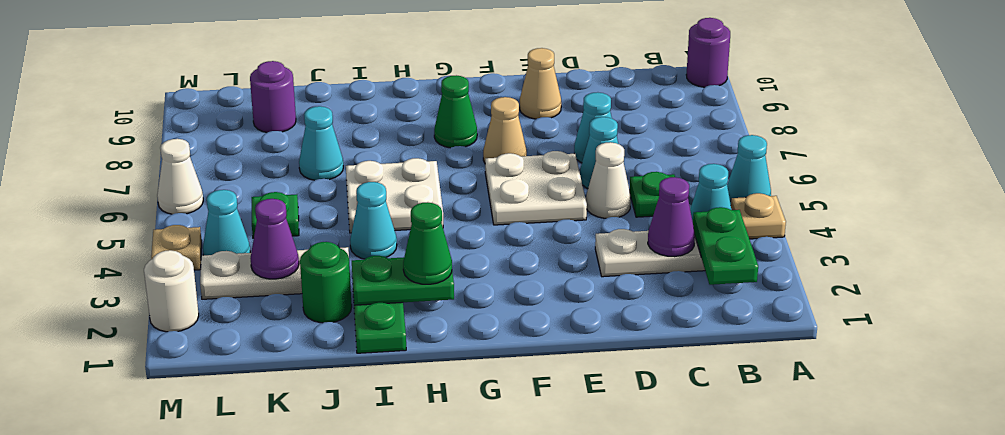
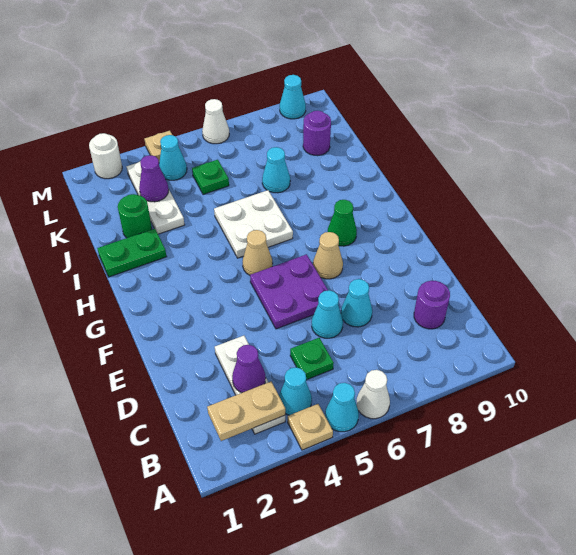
purple 1x1 round brick [686,18,730,87] -> purple 1x1 round brick moved to [414,281,450,329]
green 1x2 plate [693,207,758,285] -> tan 1x2 plate [207,382,285,441]
white 1x1 cone [586,142,631,218] -> white 1x1 cone moved to [357,370,390,419]
white 2x2 plate [485,151,587,225] -> purple 2x2 plate [250,254,328,329]
tan 1x1 cone [520,48,561,119] -> tan 1x1 cone moved to [243,230,273,275]
green 1x2 plate [352,256,454,305] -> none
green 1x1 cone [403,202,452,284] -> none
cyan 1x1 cone [350,182,397,259] -> cyan 1x1 cone moved to [280,75,306,119]

